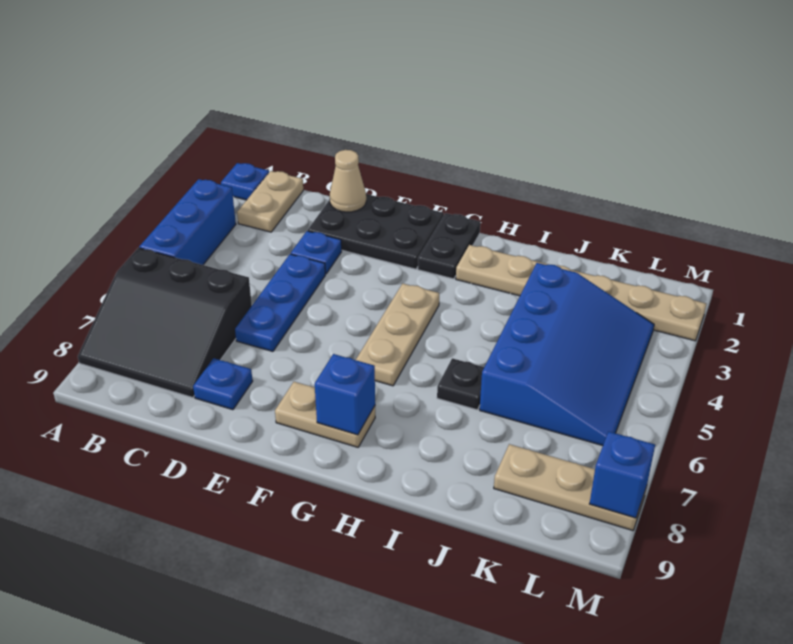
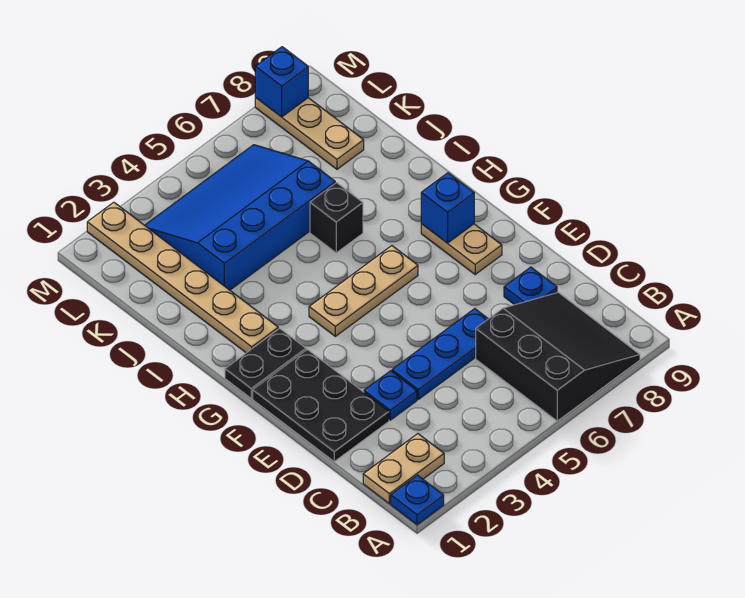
blue 1x3 brick [139,179,236,265] -> none
tan 1x1 cone [330,150,366,212] -> none
black 1x1 plate [437,358,484,410] -> black 1x1 brick [310,183,363,253]

